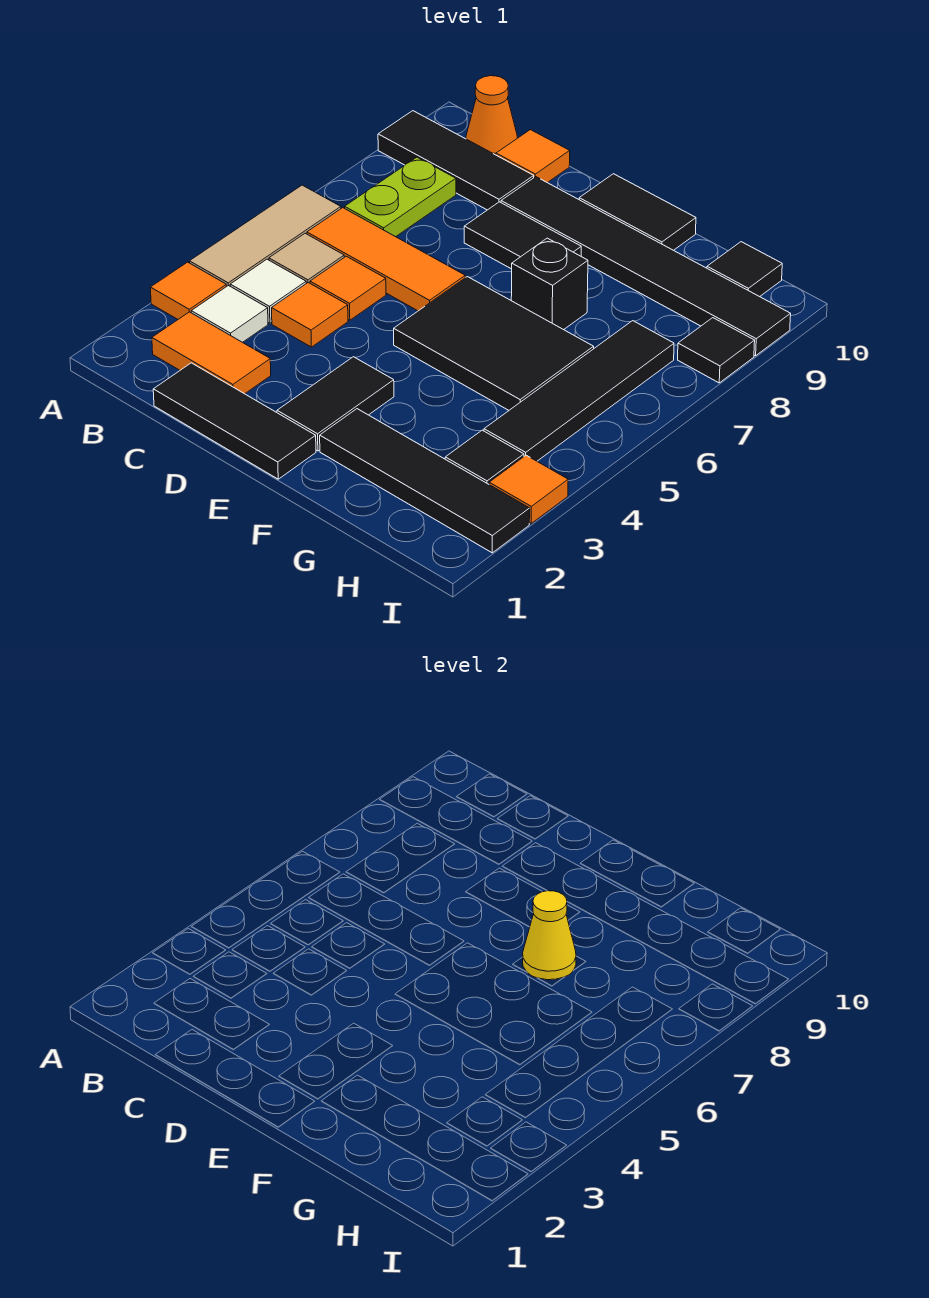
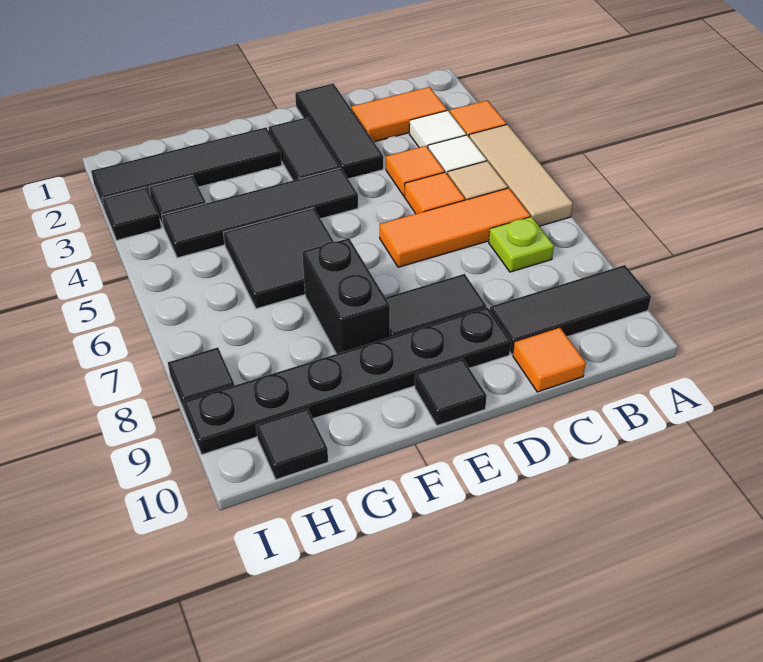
lime 1x2 plate [345,157,456,237] -> lime 1x1 plate [489,217,554,272]
orange 1x1 cone [466,76,517,155] -> none
black 1x3 tile [153,363,316,479] -> black 1x3 tile turned to [295,84,383,179]
black 1x6 tile [501,177,791,356] -> black 1x6 plate [183,307,511,454]
black 2x3 tile [394,277,594,410] -> black 2x2 tile [223,208,333,309]
black 1x2 tile [579,174,696,250] -> black 1x1 tile [415,359,487,426]
black 1x1 brick [511,238,588,330] -> black 1x2 brick [302,238,390,354]
yellow 1x1 cone [523,891,576,980] -> none
black 1x4 tile [484,321,674,461] -> black 1x4 tile turned to [162,168,358,258]
orange 1x1 tile [489,455,568,523] -> black 1x1 tile [102,187,161,240]

